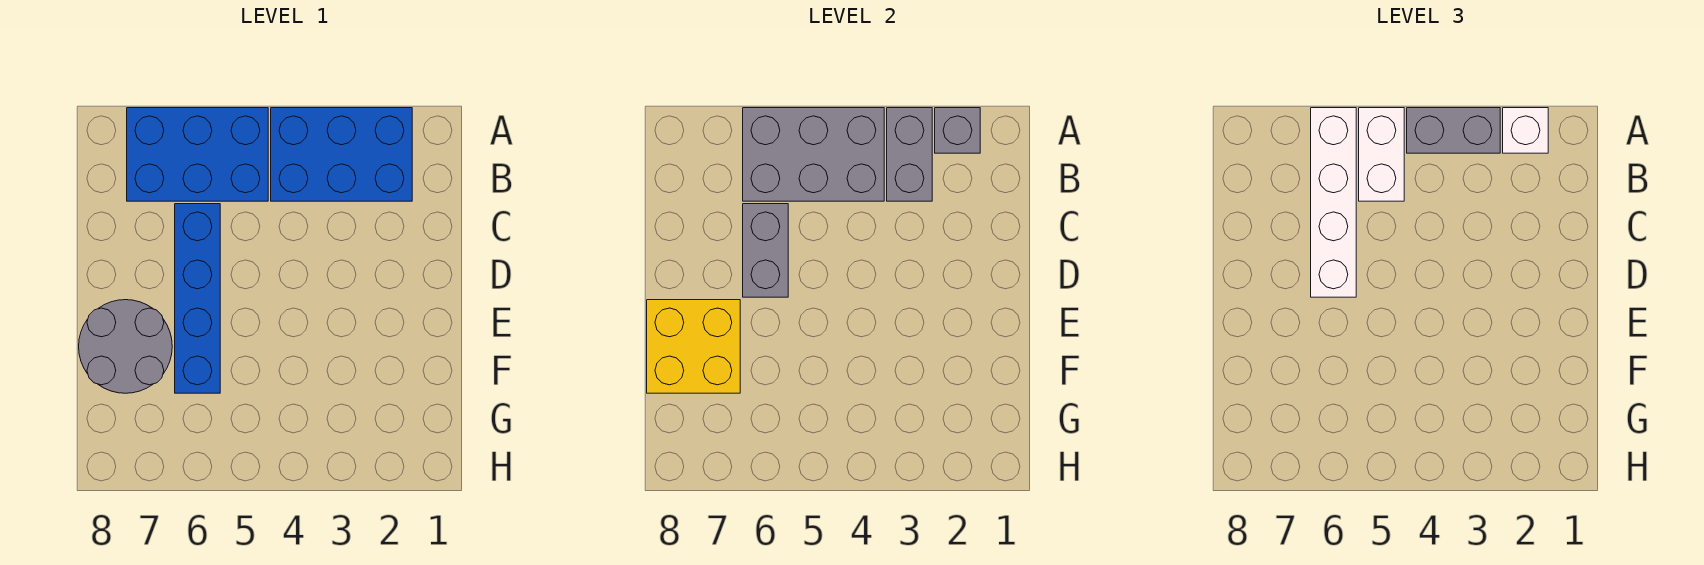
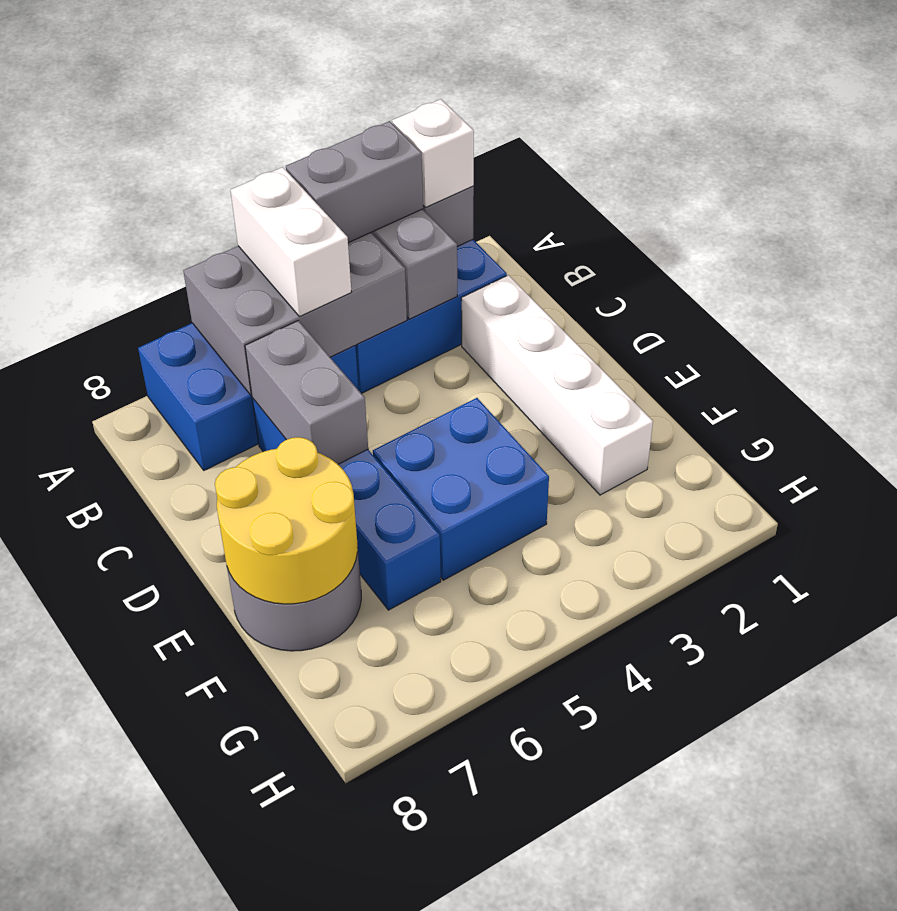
white 1x4 brick [1311,108,1356,297] -> white 1x4 brick moved to [461,275,653,495]
none -> blue 2x2 brick [373,398,549,580]
yellow 2x2 brick [647,300,740,393] -> yellow 2x2 round brick [215,437,358,604]

